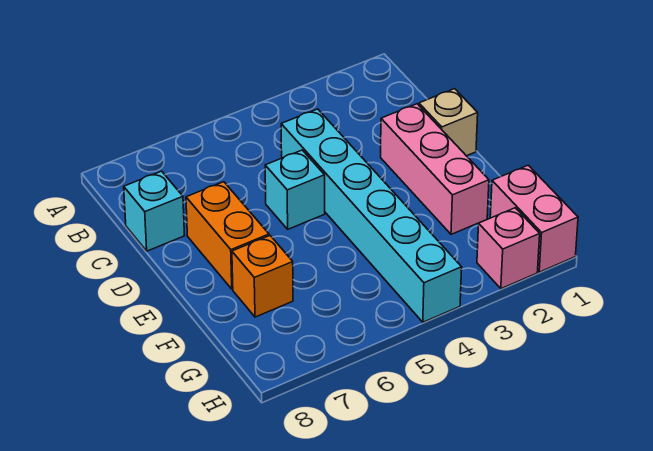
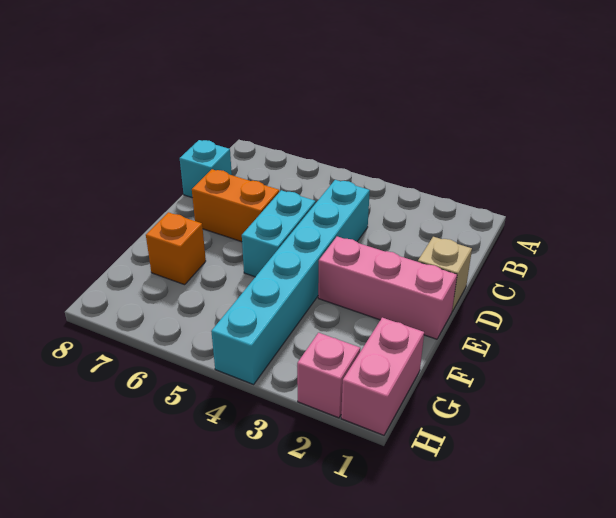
pink 1x3 brick [381,104,489,234] -> pink 1x3 brick turned to [318,237,457,339]
cyan 1x1 brick [265,150,325,229] -> cyan 1x2 brick [242,190,316,277]
orange 1x2 brick [186,182,269,289] -> orange 1x2 brick turned to [192,169,279,242]

